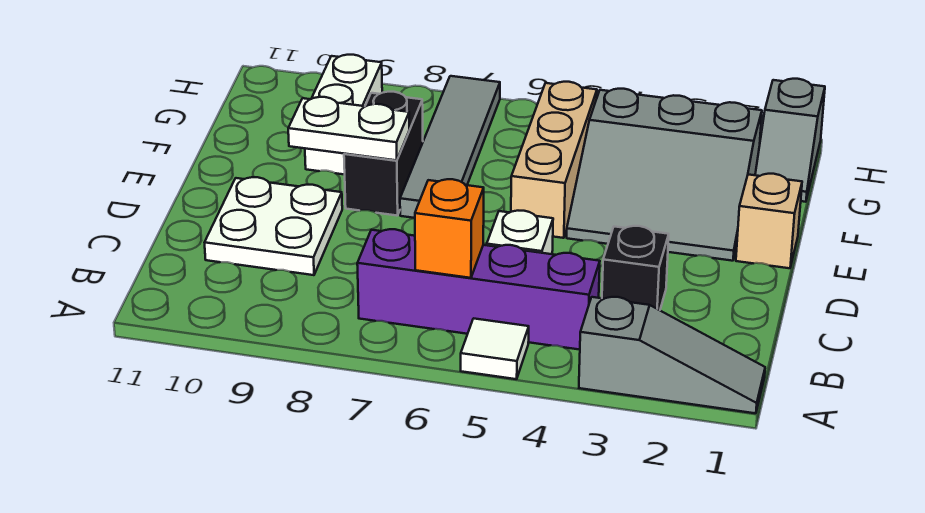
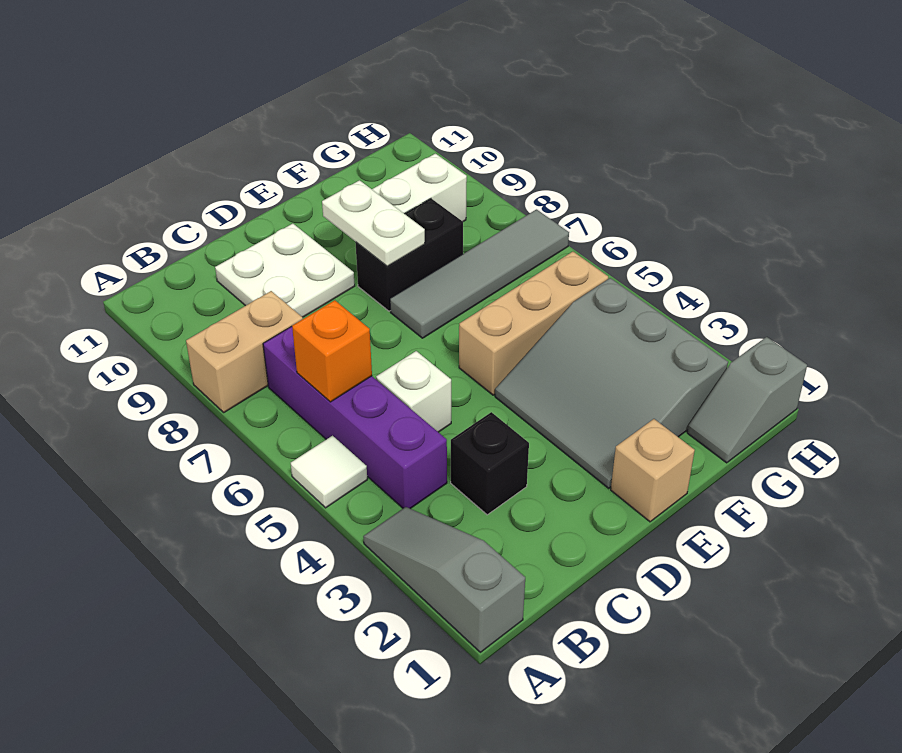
grey 1x3 slope [579,297,765,413] -> grey 1x3 slope turned to [363,507,525,652]
none -> tan 1x2 brick [186,291,303,412]

